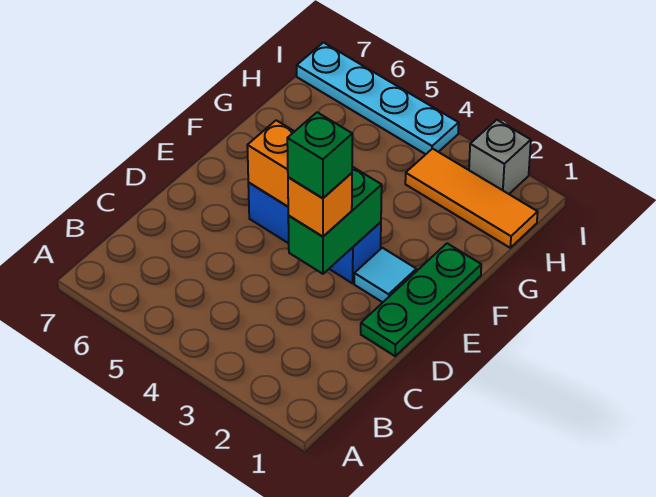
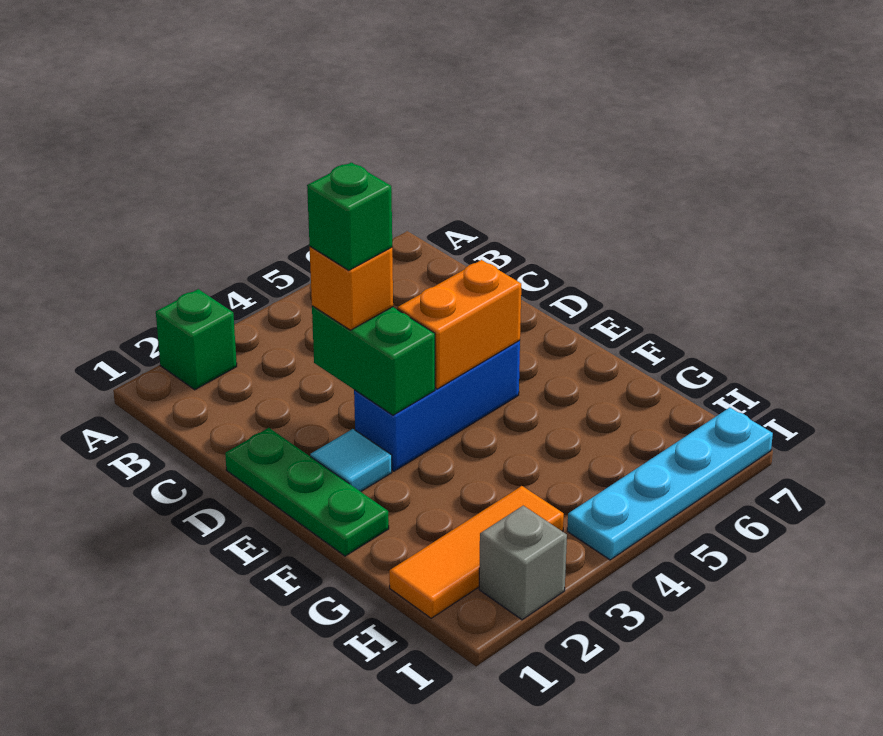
none -> green 1x1 brick [156,289,237,390]

